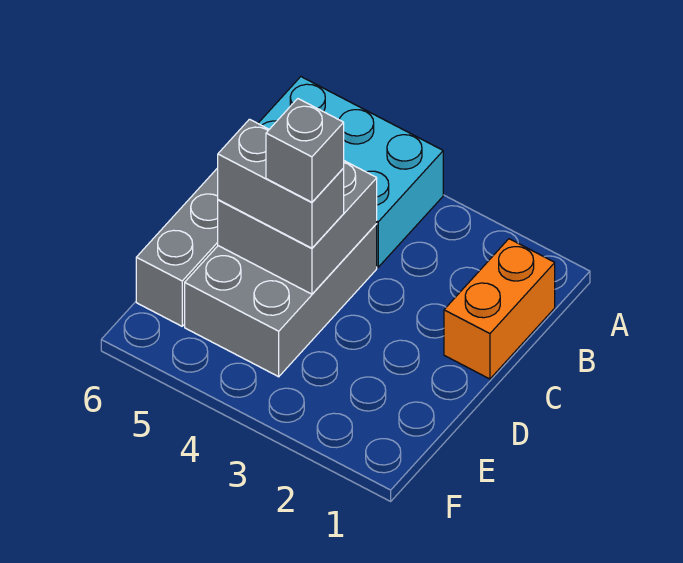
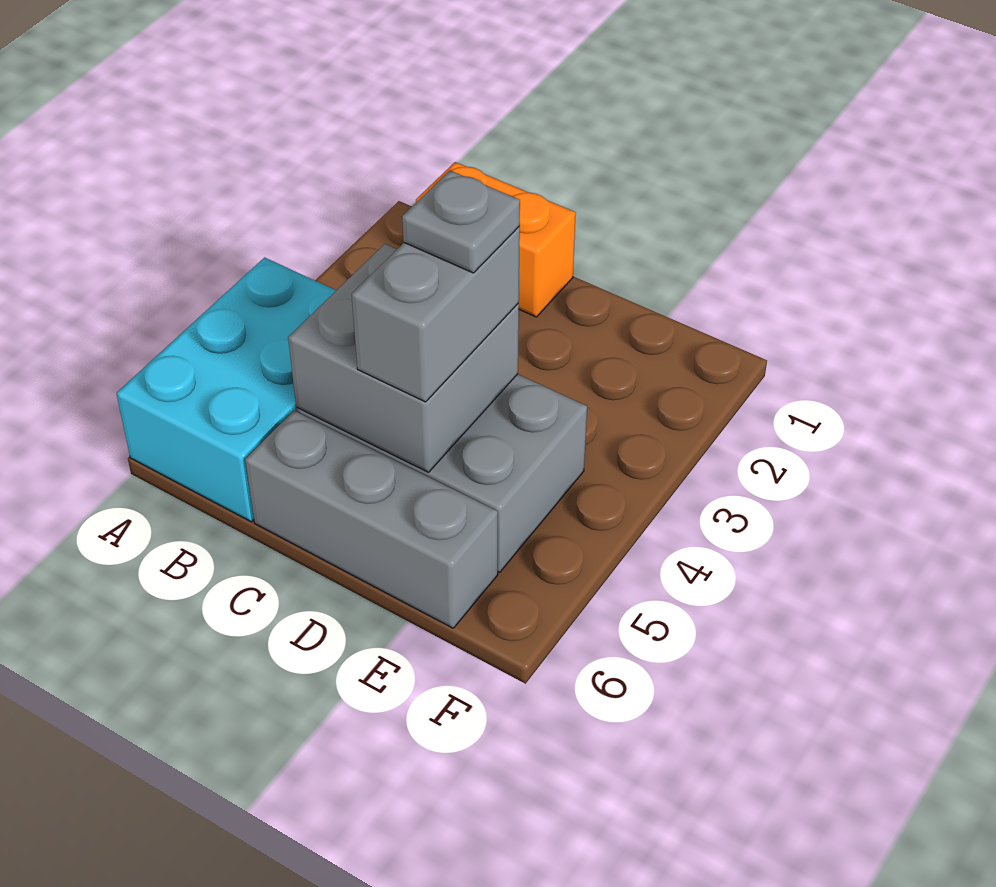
grey 1x1 brick [266,99,344,202] -> grey 1x1 plate [402,171,520,273]

